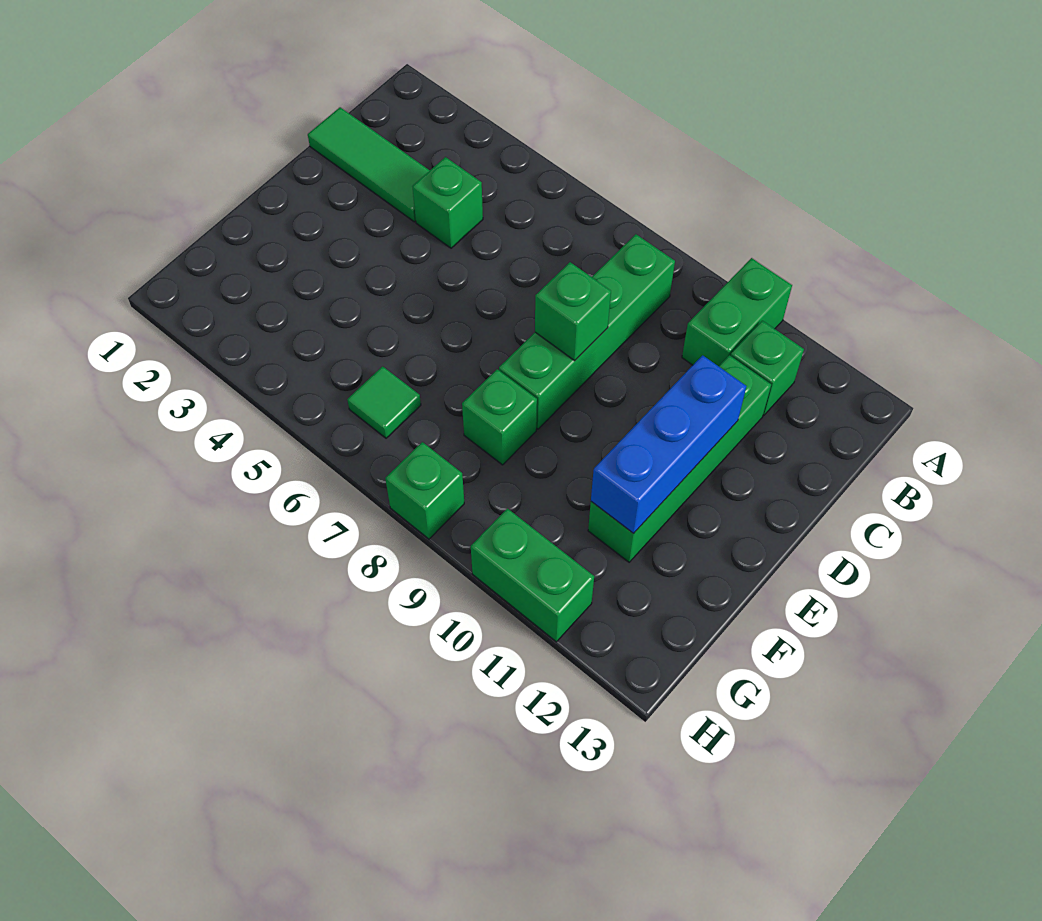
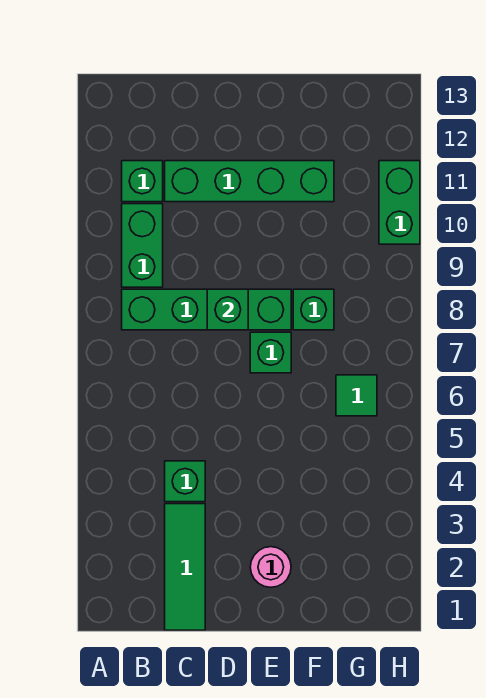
green 1x2 brick [682,258,792,366] -> green 1x2 brick turned to [122,204,163,287]
blue 1x3 brick [591,355,746,534] -> none
none -> pink 1x1 round brick [250,547,291,587]
green 1x1 brick [385,442,464,539] -> green 1x1 brick moved to [250,332,291,373]

